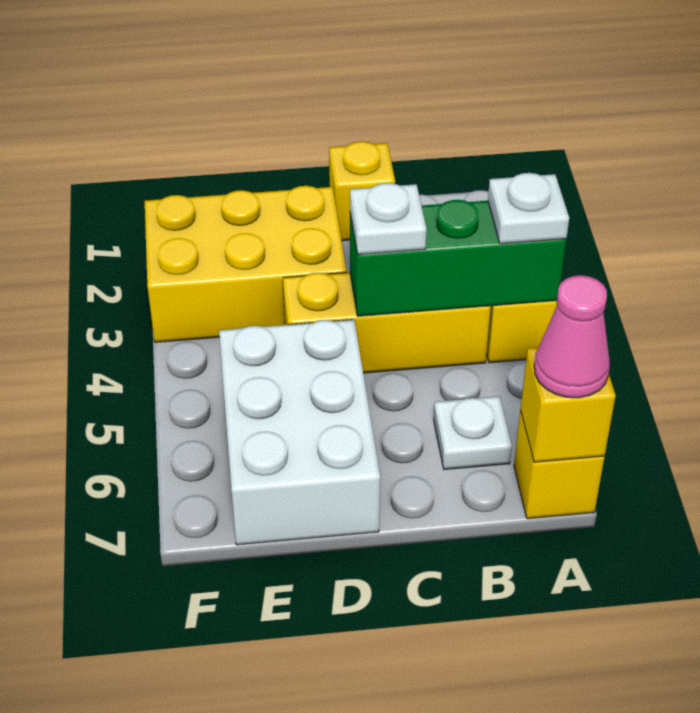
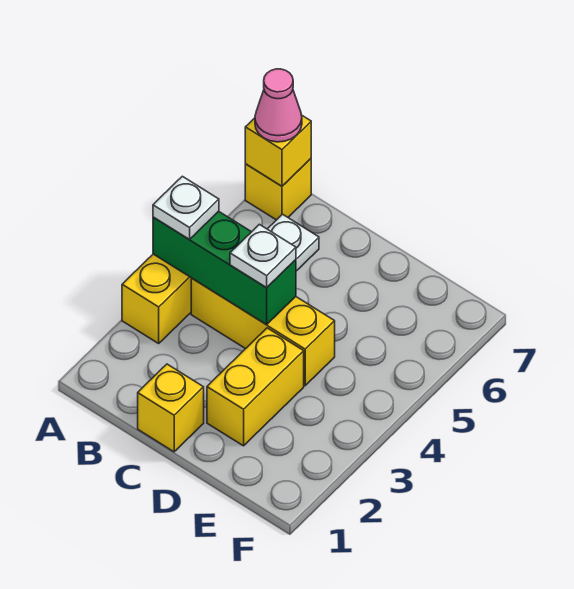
yellow 2x3 brick [145,186,346,342] -> yellow 1x2 brick [207,328,304,446]
white 2x3 brick [219,320,380,545] -> none

